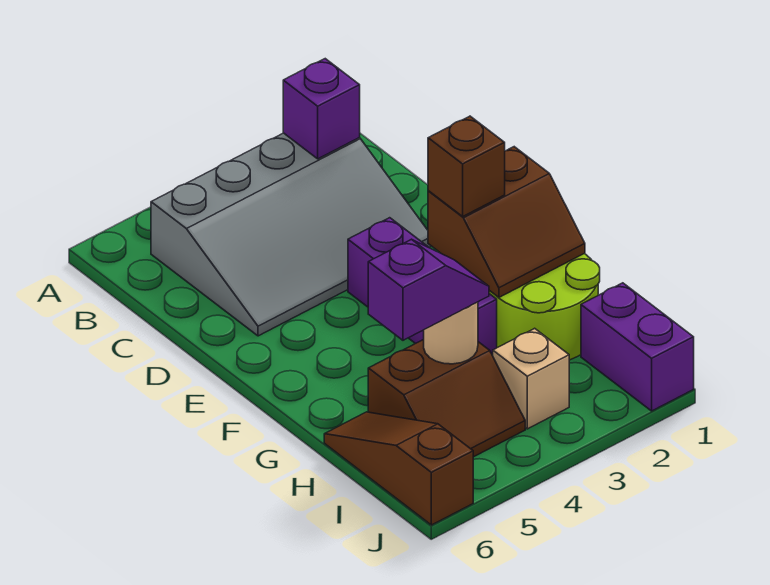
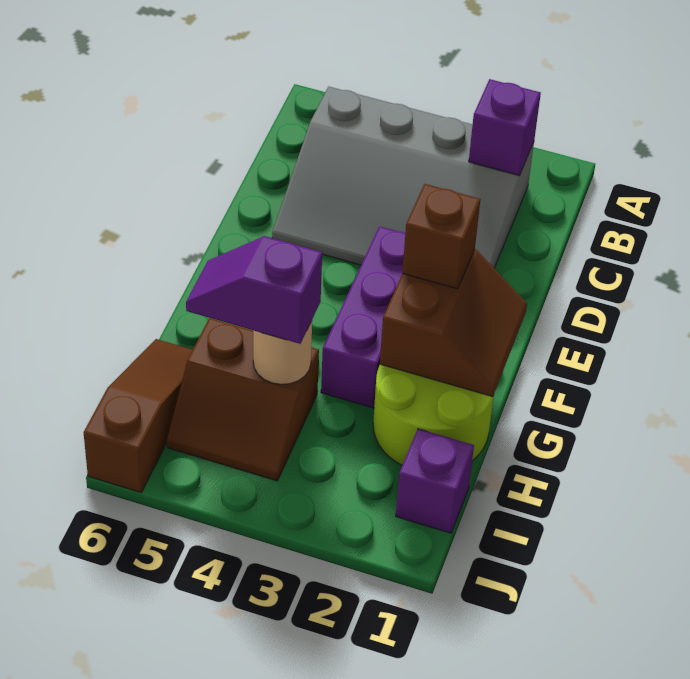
brown 2x2 slope [428,147,585,297] -> brown 2x2 slope turned to [380,249,527,397]
purple 1x2 slope [368,239,489,340] -> purple 1x2 slope turned to [186,236,322,344]
purple 1x2 brick [581,283,694,411] -> purple 1x1 brick [396,429,474,533]
tan 1x1 brick [493,328,569,429] -> none

